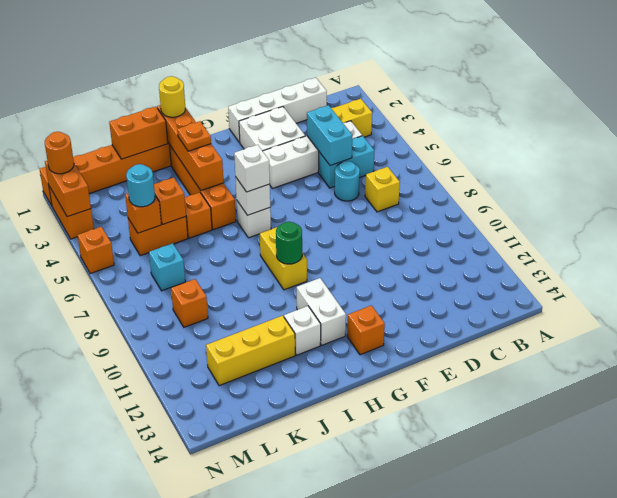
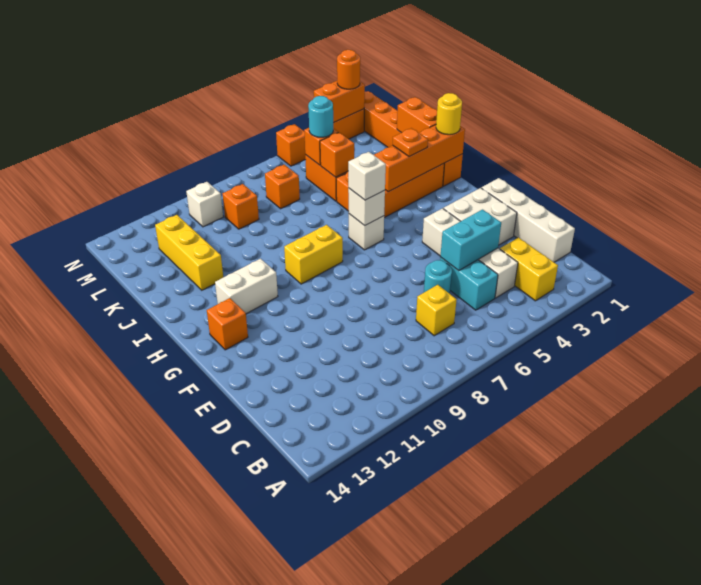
green 1x1 round brick [276,222,302,264] -> none
white 1x1 brick [284,306,321,355] -> white 1x1 brick moved to [186,182,223,227]
cyan 1x1 brick [149,243,185,291] -> orange 1x1 brick [265,165,300,209]

